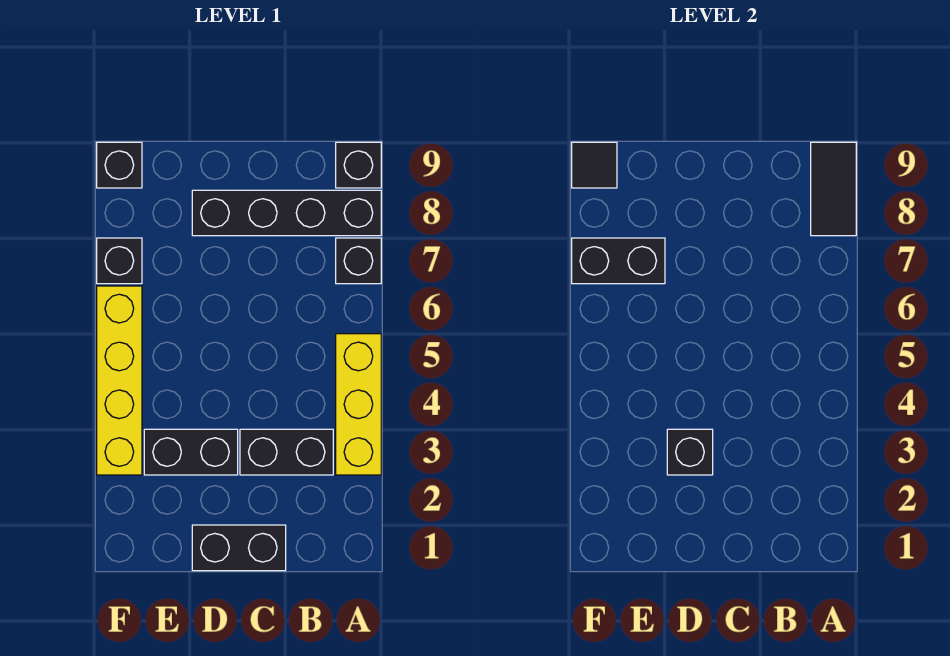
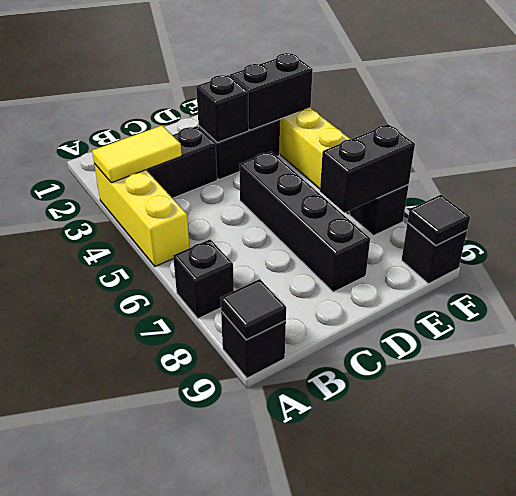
none -> yellow 1x2 tile [92,126,182,183]
black 1x4 brick [192,190,381,236] -> black 1x4 brick turned to [239,151,370,292]
black 1x2 tile [811,142,856,236] -> black 1x1 tile [220,279,286,340]
black 1x2 brick [192,525,286,571] -> black 1x2 brick moved to [230,53,313,130]

